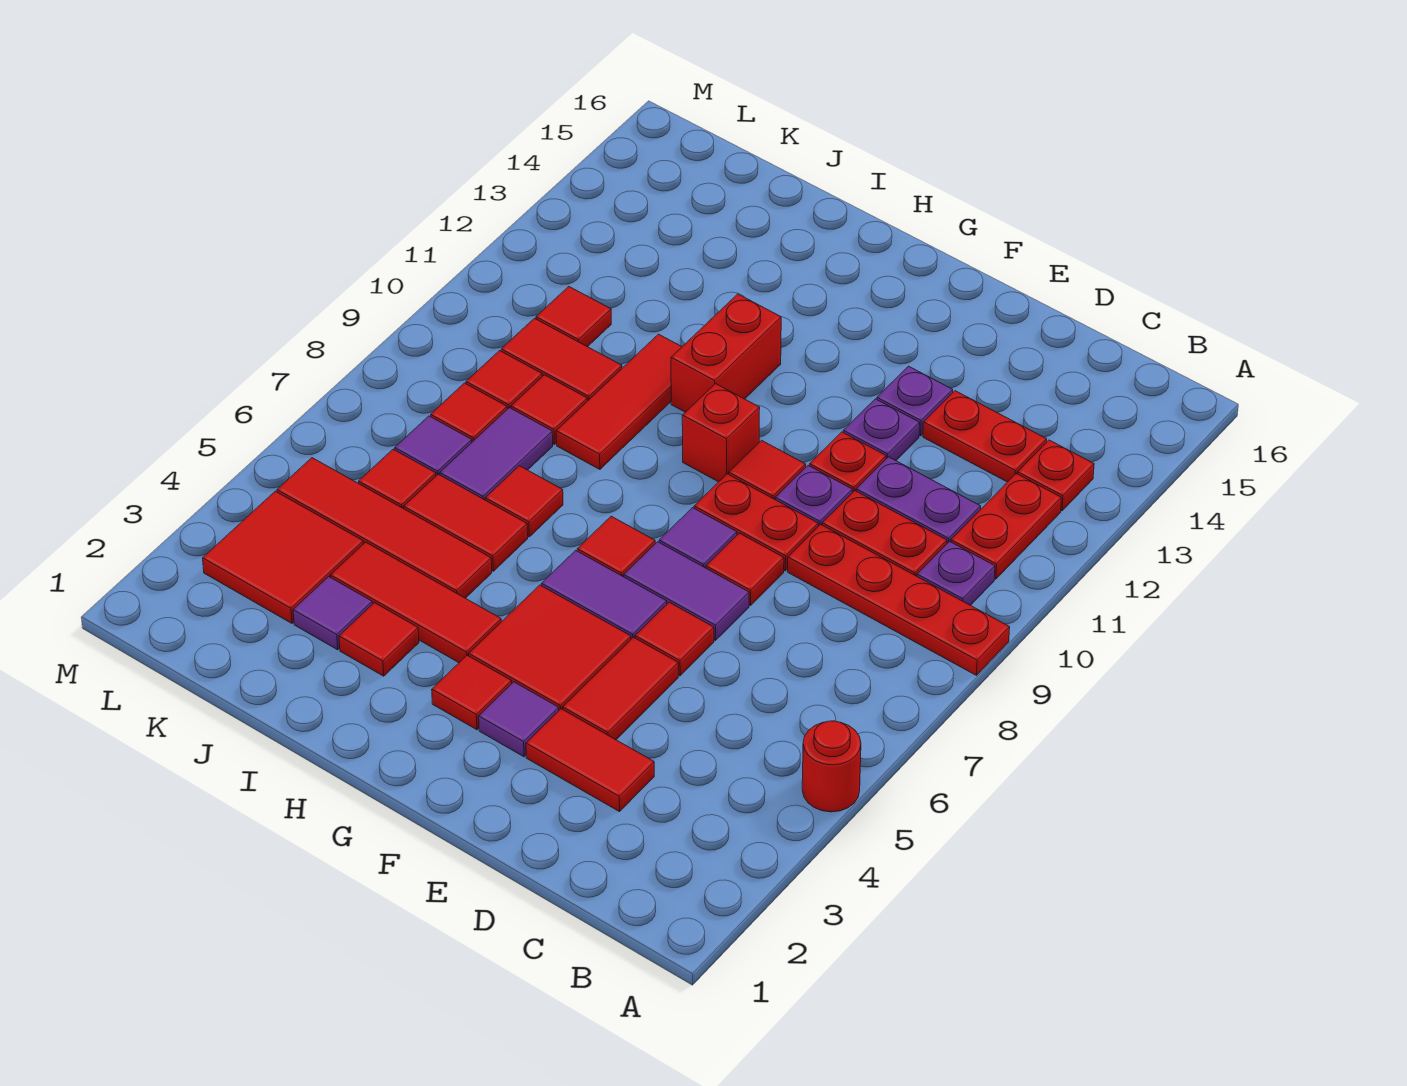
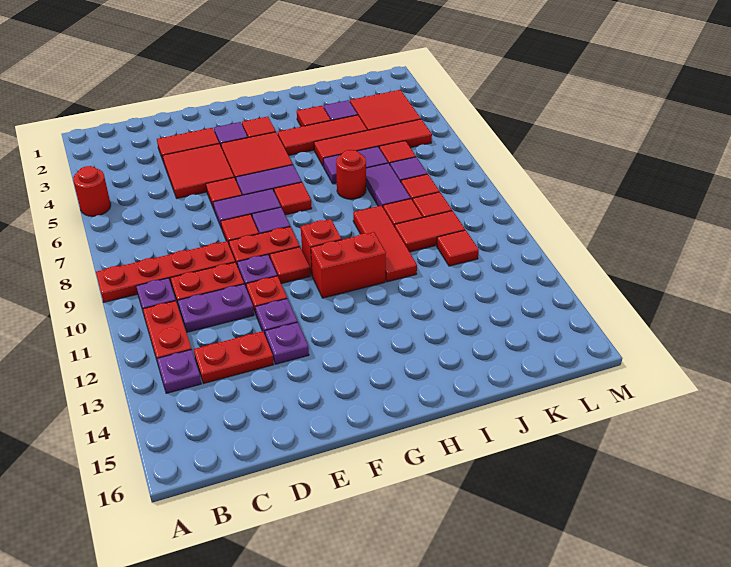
red 1x1 plate [1018,440,1094,511] -> purple 1x1 plate [157,350,201,393]
red 1x2 tile [563,637,678,740] -> red 2x2 tile [163,144,234,198]
red 1x2 brick [671,294,781,412] -> red 1x2 brick turned to [311,232,386,298]
red 1x2 tile [404,474,528,571] -> purple 1x2 tile [323,146,388,184]
red 1x1 tile [485,466,563,537] -> red 1x1 round brick [336,150,366,199]

